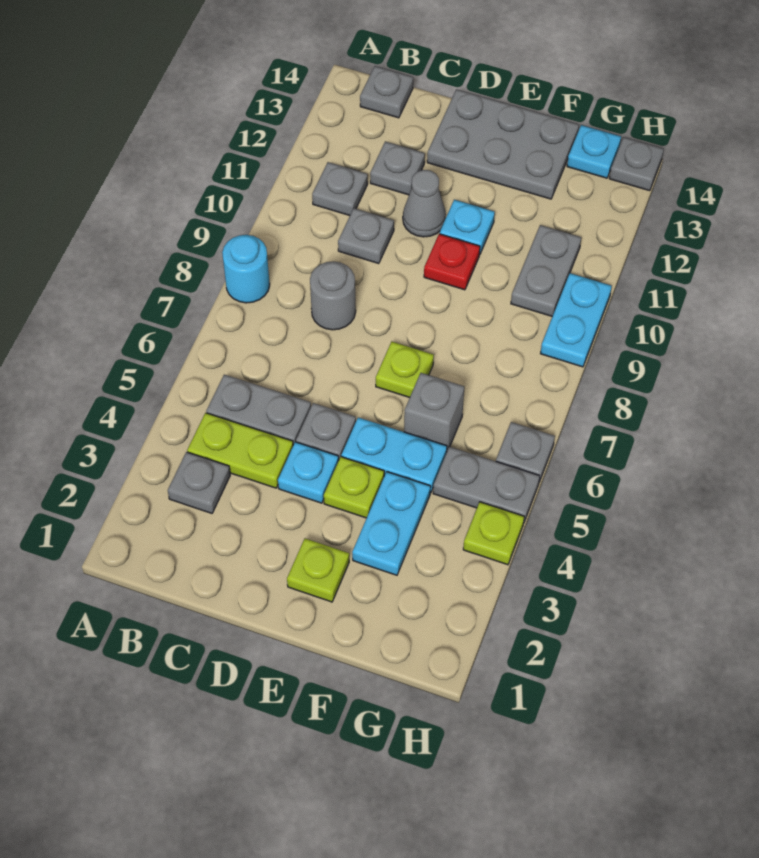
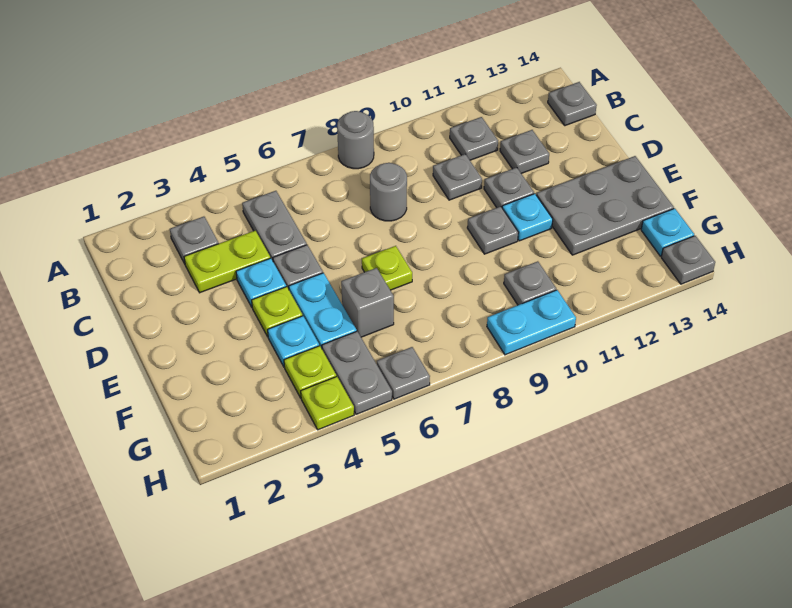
cyan 1x1 round brick [222,235,270,303] -> grey 1x1 round brick [337,111,374,169]
lime 1x2 plate [187,413,293,488] -> lime 1x2 plate turned to [184,231,270,293]
grey 1x1 cone [403,170,446,237] -> grey 1x1 plate [484,167,534,208]
grey 2x3 plate [427,89,579,199] -> grey 2x3 plate turned to [536,156,674,255]
lime 1x1 plate [287,538,349,602] -> lime 1x1 plate moved to [284,346,336,398]
red 1x1 plate [424,234,480,290] -> grey 1x1 plate [467,206,518,254]
cyan 1x2 plate [352,472,431,575] -> cyan 1x1 plate [268,316,319,366]
grey 1x2 plate [511,225,581,317] -> grey 1x1 plate [504,261,556,305]

